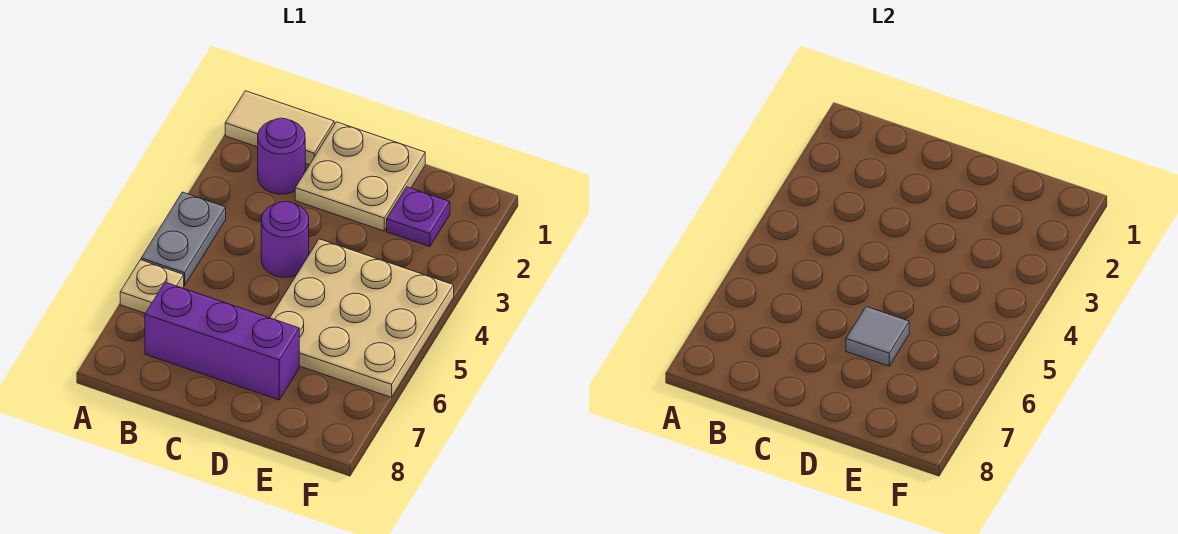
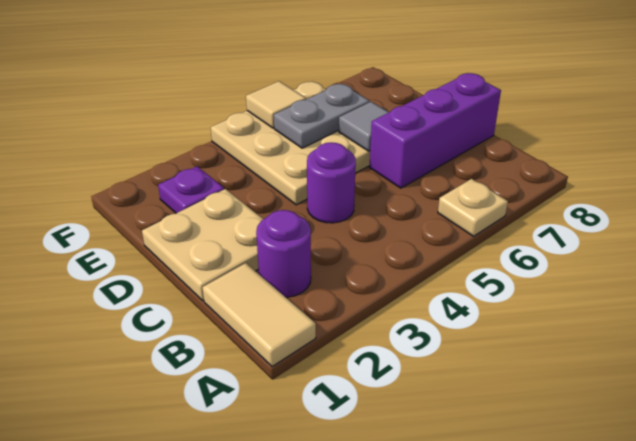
grey 1x2 plate [141,192,226,286] -> grey 1x2 plate moved to [274,84,370,148]
purple 1x3 brick [145,282,299,400] -> purple 1x3 brick turned to [369,73,501,188]
none -> tan 1x1 tile [246,81,306,128]

